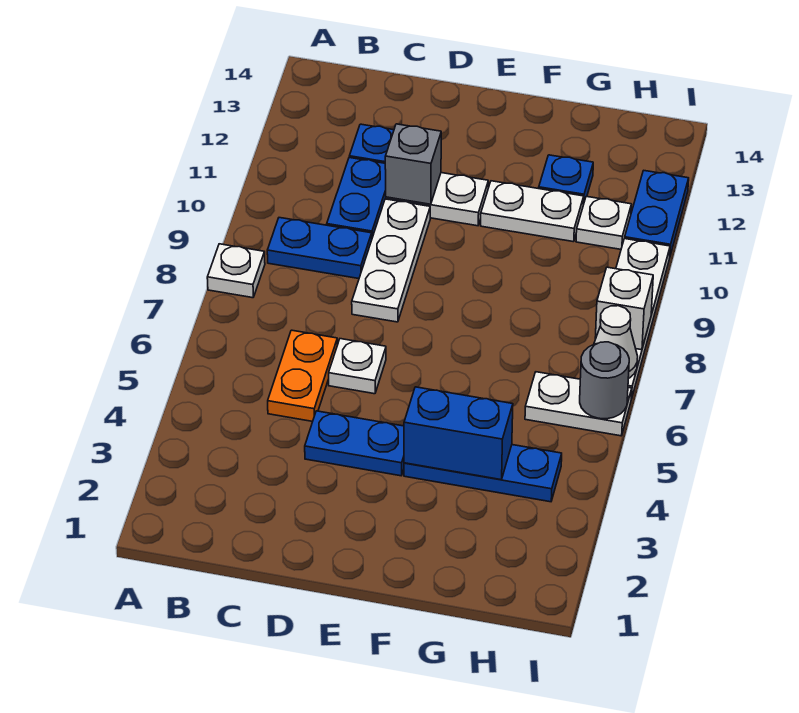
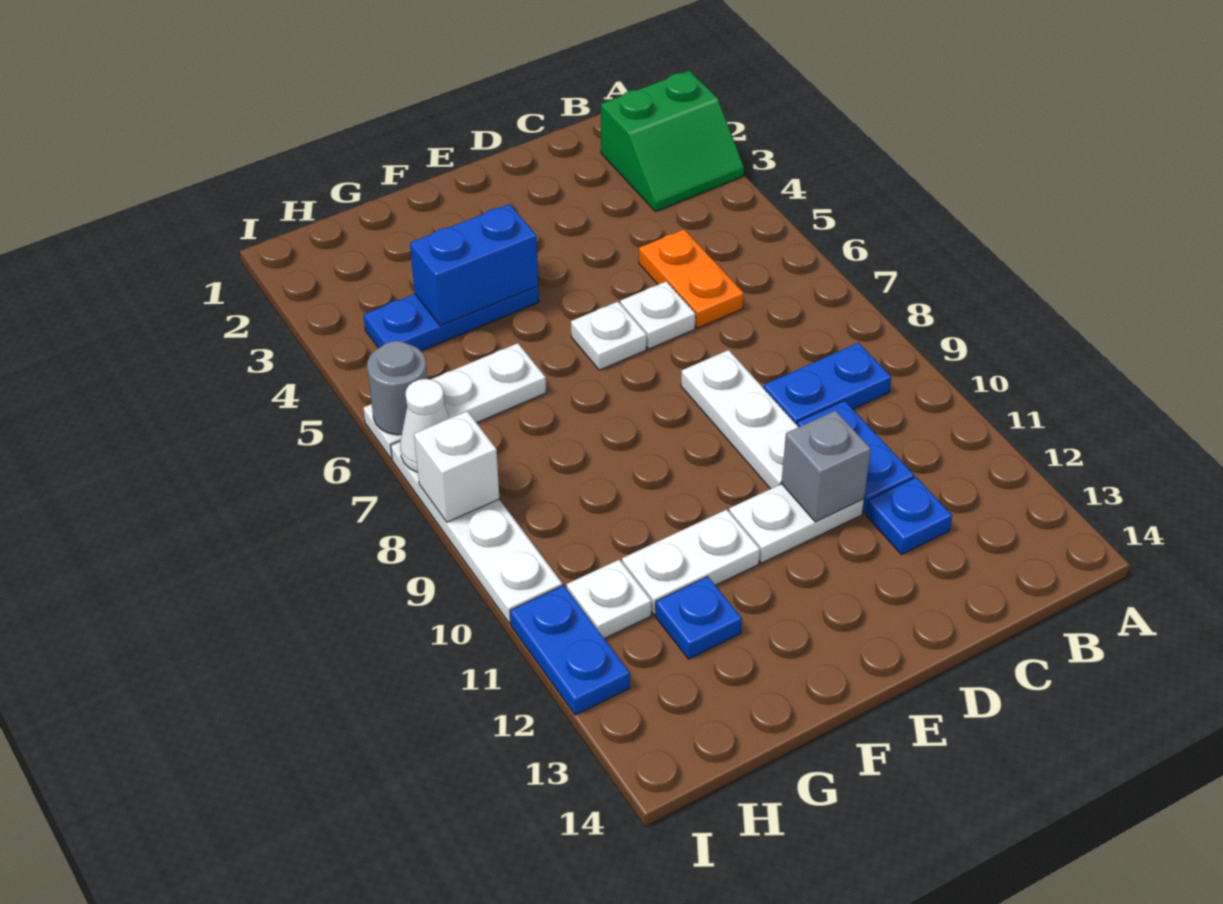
none -> green 2x2 slope [601,71,744,212]
white 1x1 plate [207,244,265,298] -> white 1x1 plate moved to [571,302,647,370]
blue 1x2 plate [305,411,404,476] -> none
white 1x2 plate [525,372,632,436] -> white 1x3 plate [363,343,546,459]

